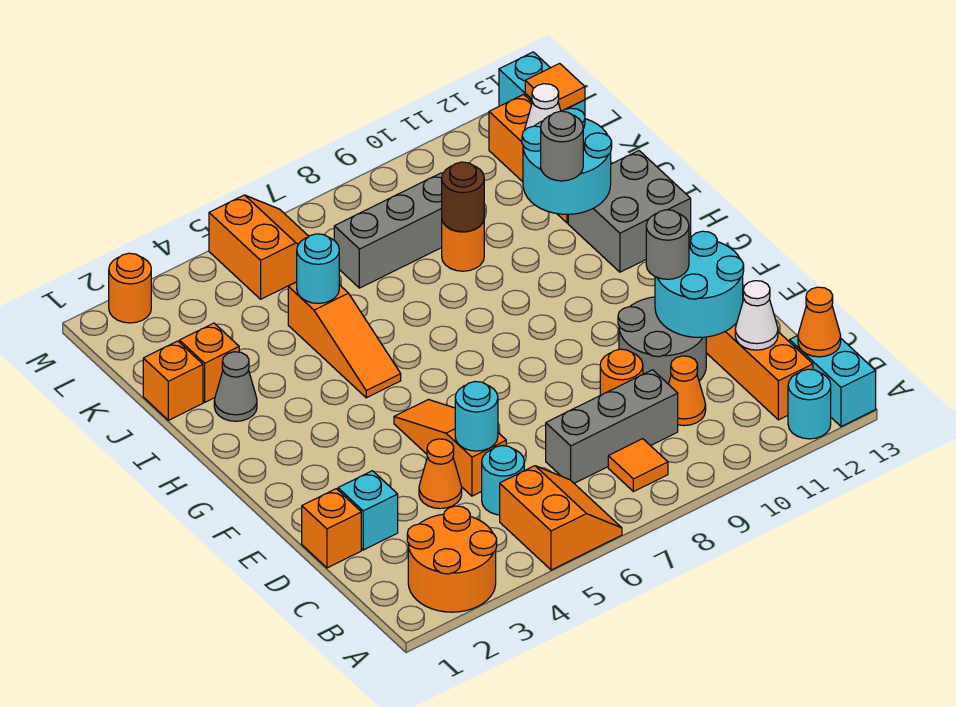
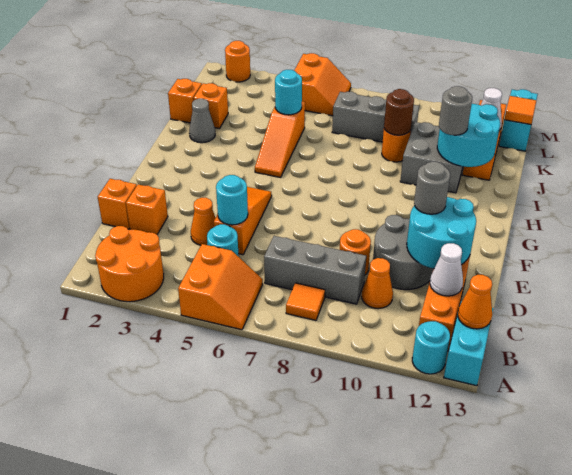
cyan 1x1 brick [338,471,398,550] -> orange 1x1 brick [126,185,168,234]
grey 2x2 brick [568,151,691,272] -> grey 2x2 brick moved to [400,122,463,193]

